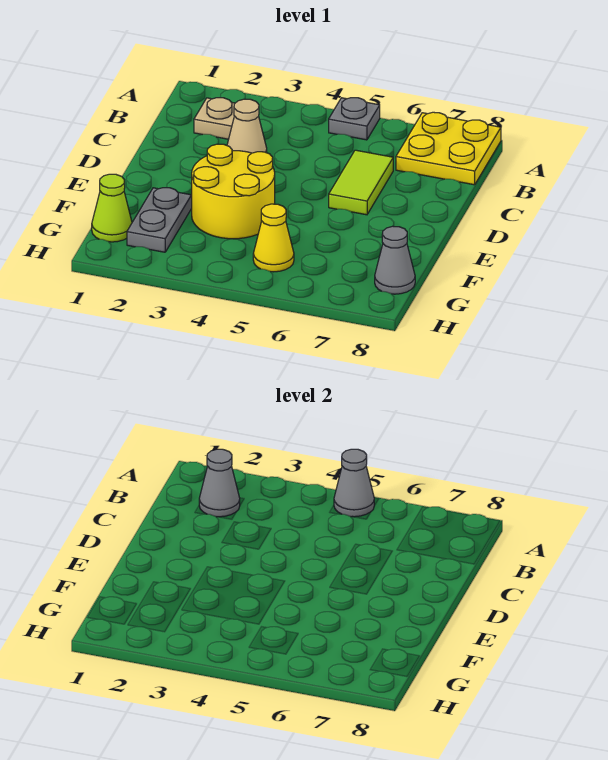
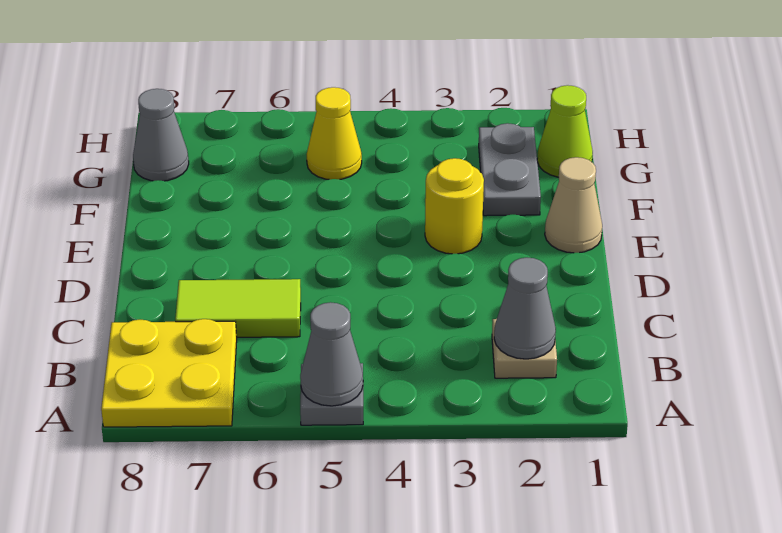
tan 1x1 cone [227,99,267,153] -> tan 1x1 cone moved to [545,157,602,253]
lime 1x2 tile [329,150,393,215] -> lime 1x2 tile turned to [175,279,301,337]
yellow 2x2 round brick [192,144,275,239] -> yellow 1x1 round brick [425,158,484,254]

